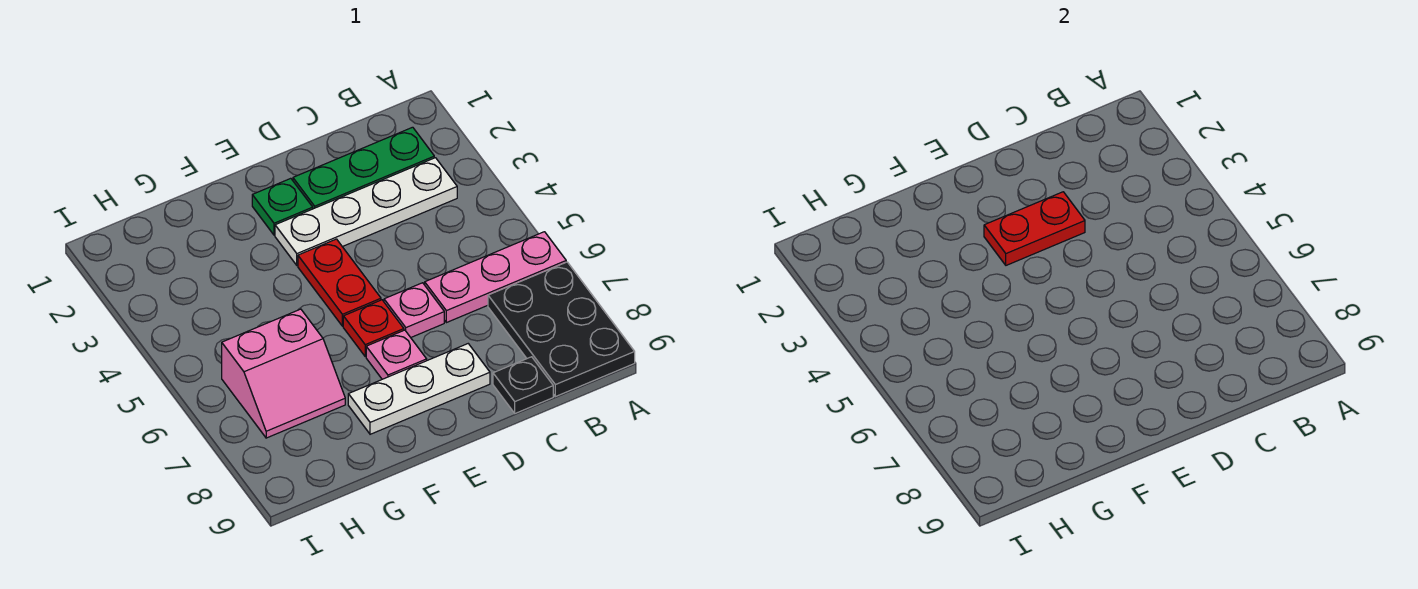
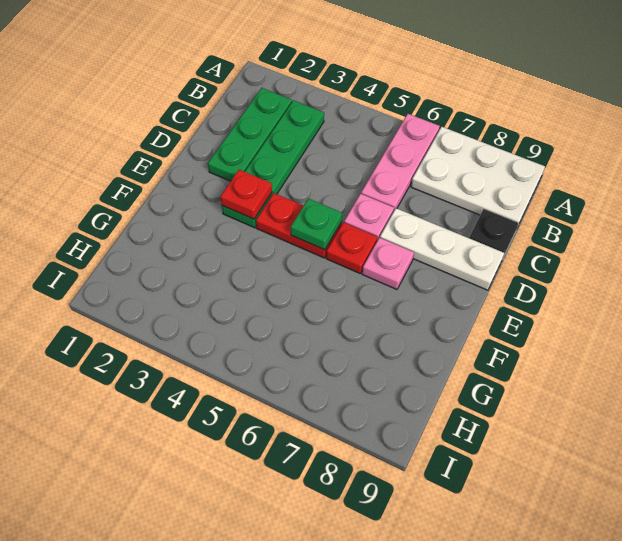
black 2x3 plate [488,262,635,397] -> white 2x3 plate [411,127,545,227]
white 1x4 plate [275,158,457,265] -> green 1x4 plate [222,100,324,228]
red 1x2 plate [984,192,1085,265] -> red 1x1 plate [220,170,272,219]
white 1x3 plate [348,344,490,434] -> white 1x3 plate turned to [380,208,504,290]
green 1x1 plate [252,178,313,235] -> green 1x1 plate moved to [291,199,342,250]
pink 2x2 slope [222,309,345,438] -> none

